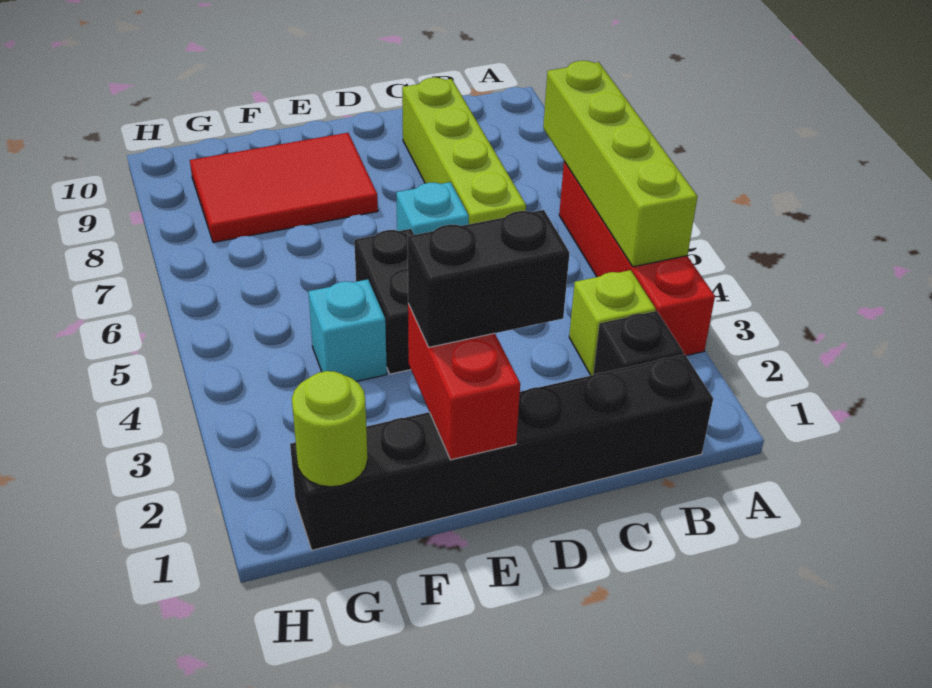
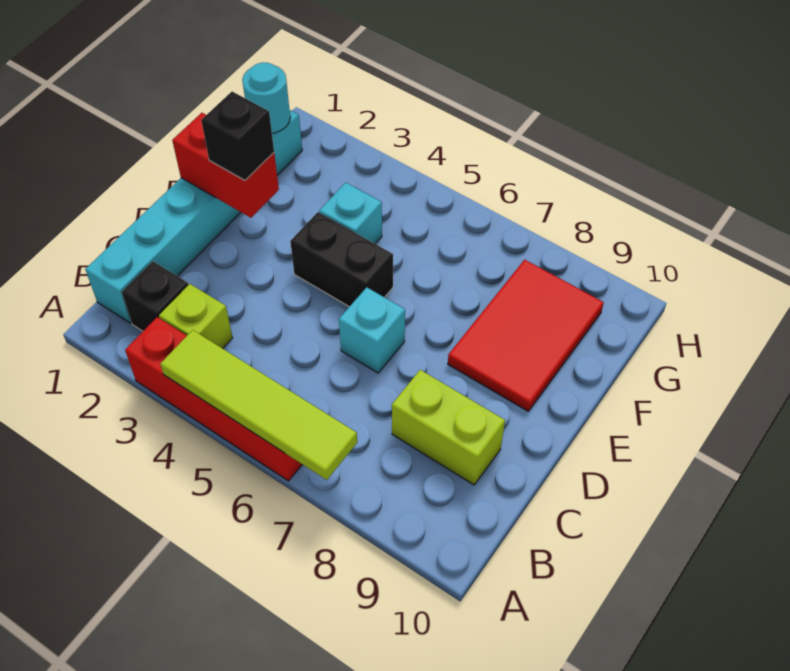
lime 1x4 brick [543,61,698,267] -> lime 1x4 tile [160,330,357,480]
black 1x6 brick [290,354,713,550] -> cyan 1x6 brick [85,110,302,323]
lime 1x4 brick [402,78,526,224] -> lime 1x2 brick [392,370,505,485]
black 1x2 brick [408,210,570,347] -> black 1x1 brick [201,92,274,180]
lime 1x1 round brick [292,371,368,487] -> cyan 1x1 round brick [242,63,290,133]

